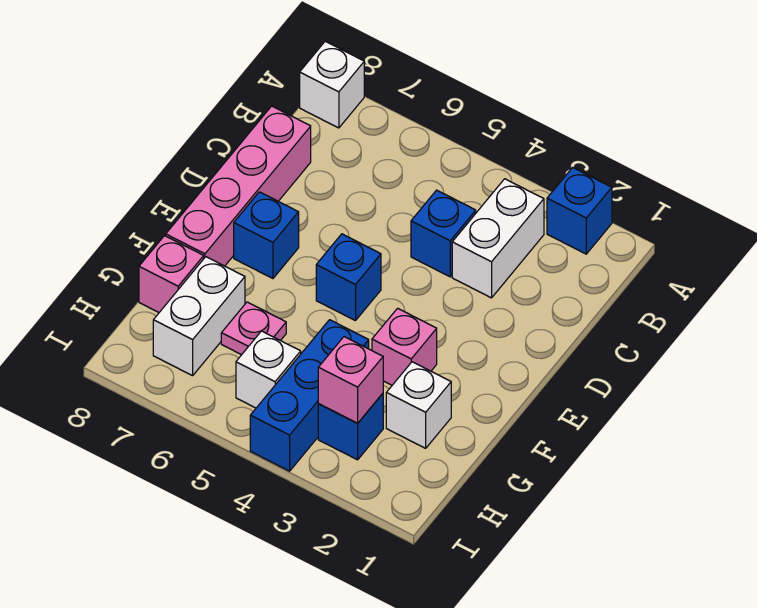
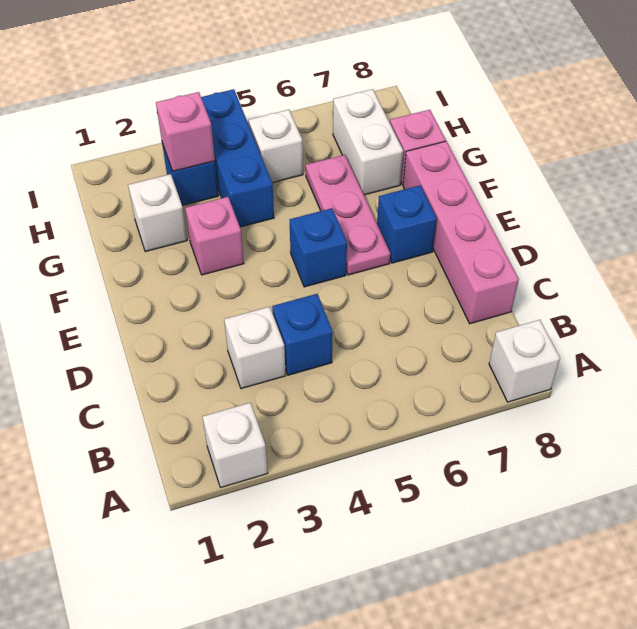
blue 1x1 brick [547,167,612,254] -> white 1x1 brick [203,403,268,488]
white 1x2 brick [452,179,544,298] -> white 1x1 brick [224,307,286,389]
pink 1x1 plate [221,302,286,355] -> pink 1x3 plate [305,155,390,275]

